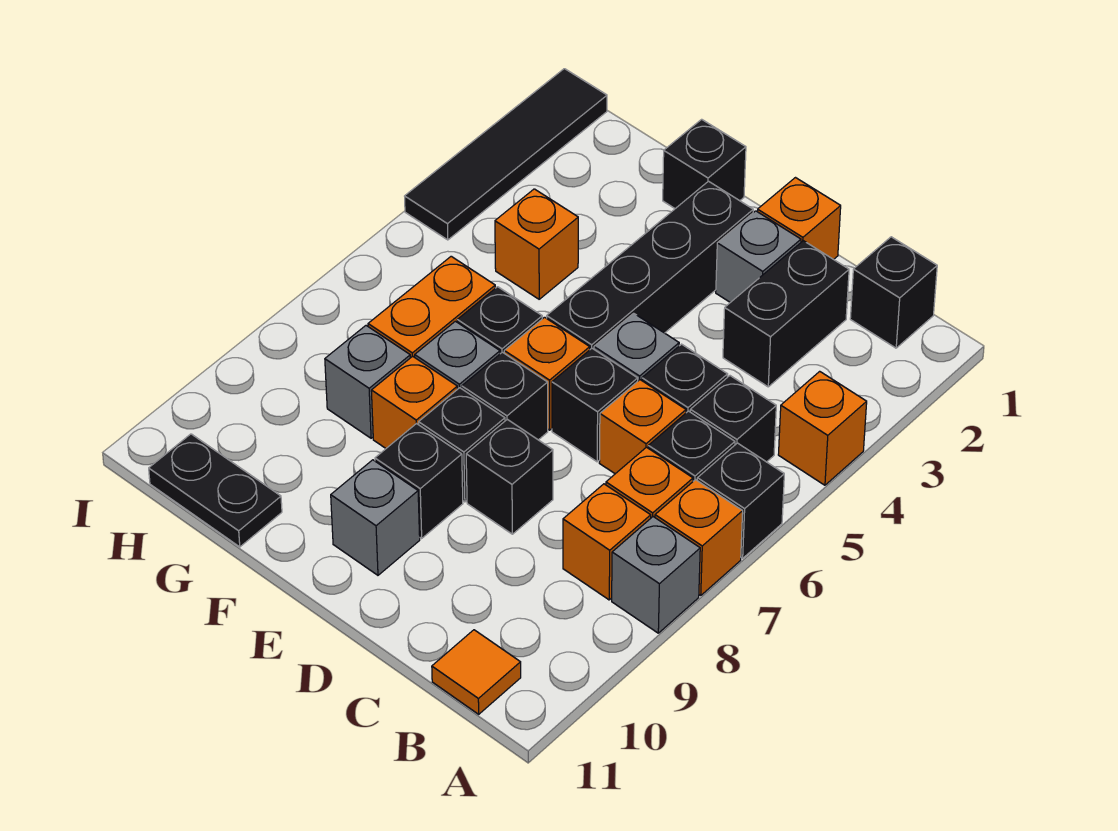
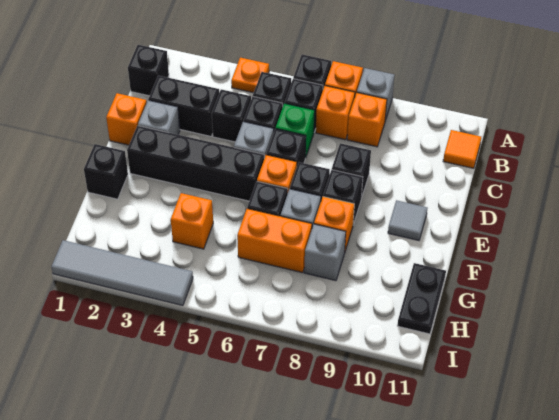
orange 1x1 brick [778,371,867,485] -> orange 1x1 plate [231,58,269,93]
orange 1x1 brick [599,380,686,474] -> green 1x1 brick [276,103,315,158]
black 1x1 brick [375,423,463,538] -> black 1x1 brick moved to [212,89,251,142]
grey 1x1 brick [331,460,420,575] -> grey 1x1 tile [388,200,427,241]
black 1x4 tile [405,69,607,240] -> grey 1x4 tile [51,240,193,306]

